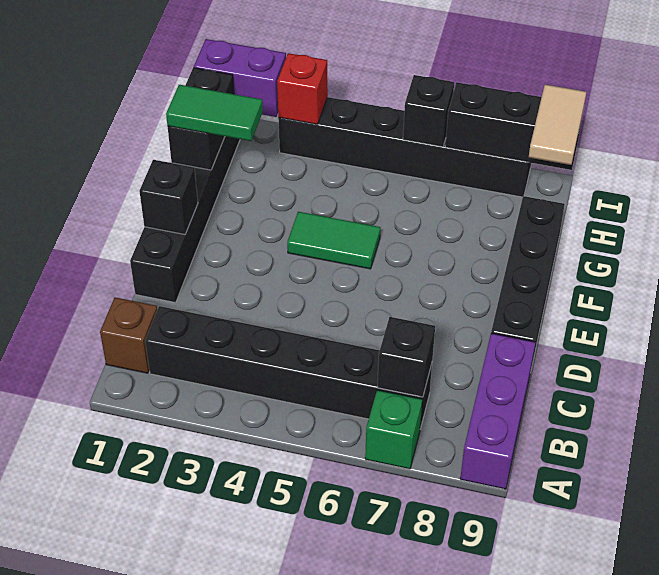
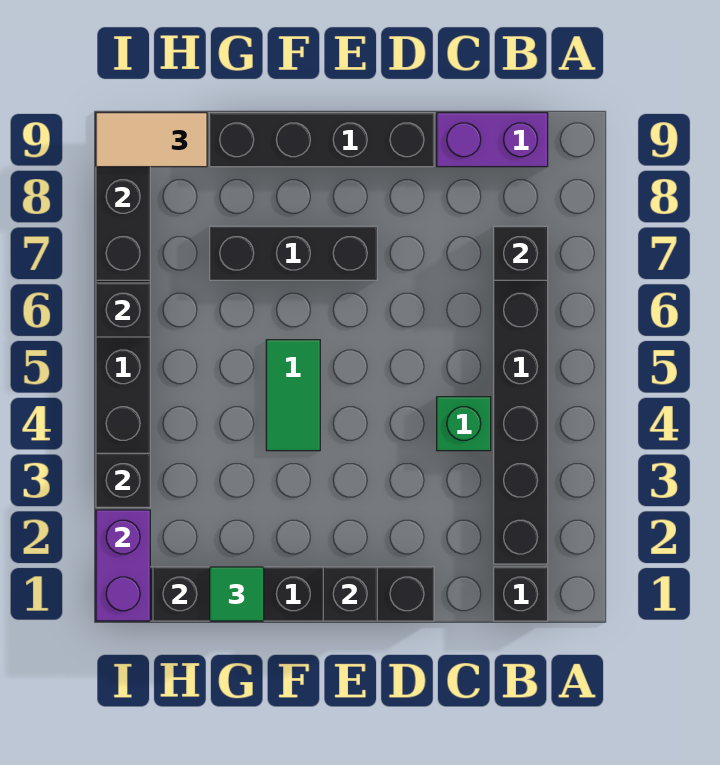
green 1x1 brick [365,390,422,469] -> green 1x1 brick moved to [437,397,491,451]
purple 1x3 brick [460,333,536,489] -> purple 1x2 brick [437,113,548,167]
brown 1x1 brick [100,297,157,373] -> black 1x1 brick [494,567,548,621]
none -> black 1x3 brick [210,226,377,280]
green 1x2 tile [166,85,263,141] -> green 1x1 tile [210,567,264,621]
red 1x1 brick [277,53,328,124] -> black 1x1 brick [96,453,150,507]

